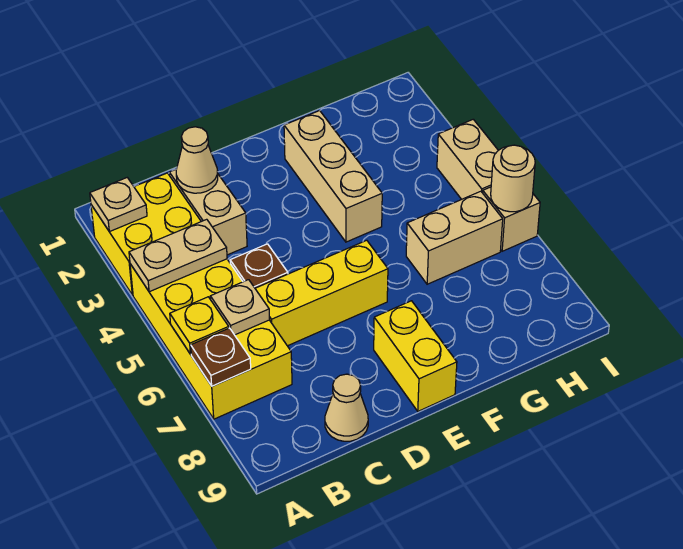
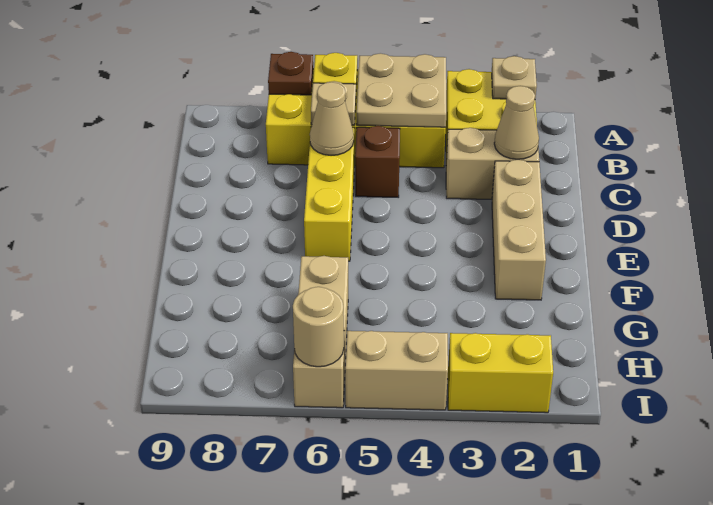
tan 1x2 plate [129,219,227,292] -> tan 2x2 plate [357,53,446,127]
tan 1x1 cone [325,374,368,441] -> tan 1x1 cone moved to [310,82,354,156]
yellow 1x2 brick [374,301,457,411] -> yellow 1x2 brick moved to [448,333,553,413]
tan 1x3 brick [284,111,382,242] -> tan 1x3 brick turned to [492,160,546,300]

